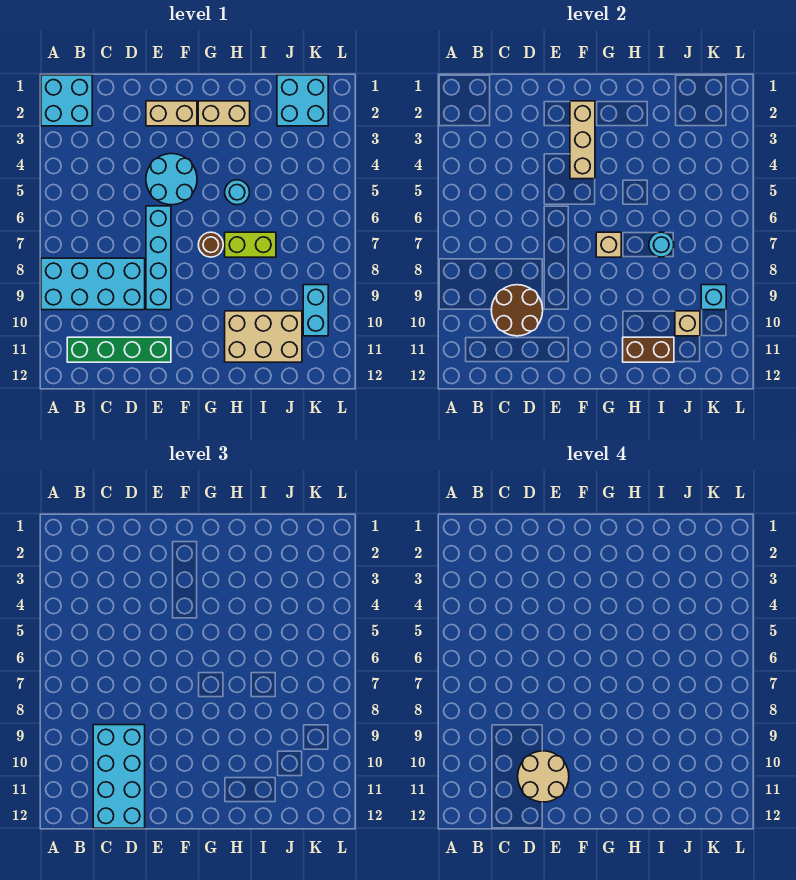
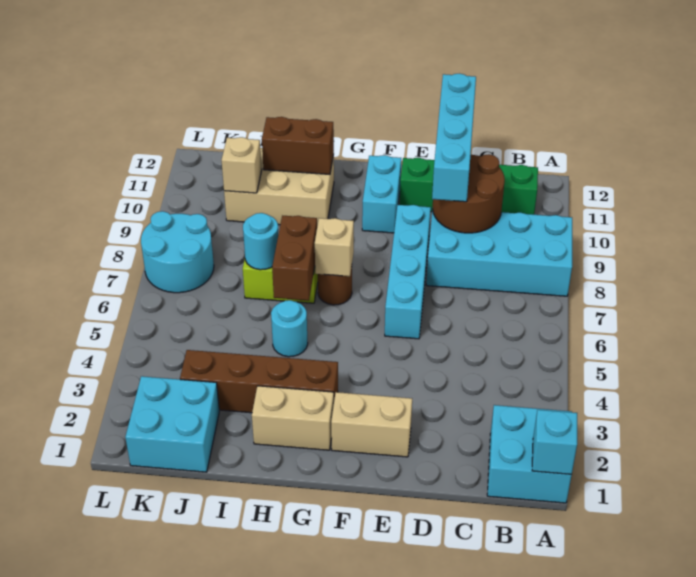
cyan 2x4 brick [93,725,145,828] -> cyan 1x4 brick [432,74,476,202]
tan 2x2 round brick [518,751,569,802] -> none
cyan 2x2 round brick [146,154,197,205] -> cyan 2x2 round brick moved to [141,211,214,293]
tan 1x3 brick [570,101,595,179] -> none
none -> brown 1x4 brick [180,350,338,413]
none -> brown 1x2 brick [272,216,317,301]
cyan 1x2 brick [303,285,328,336] -> cyan 1x2 brick moved to [362,155,401,233]
cyan 1x1 brick [701,285,726,310] -> cyan 1x1 brick moved to [532,410,577,474]

